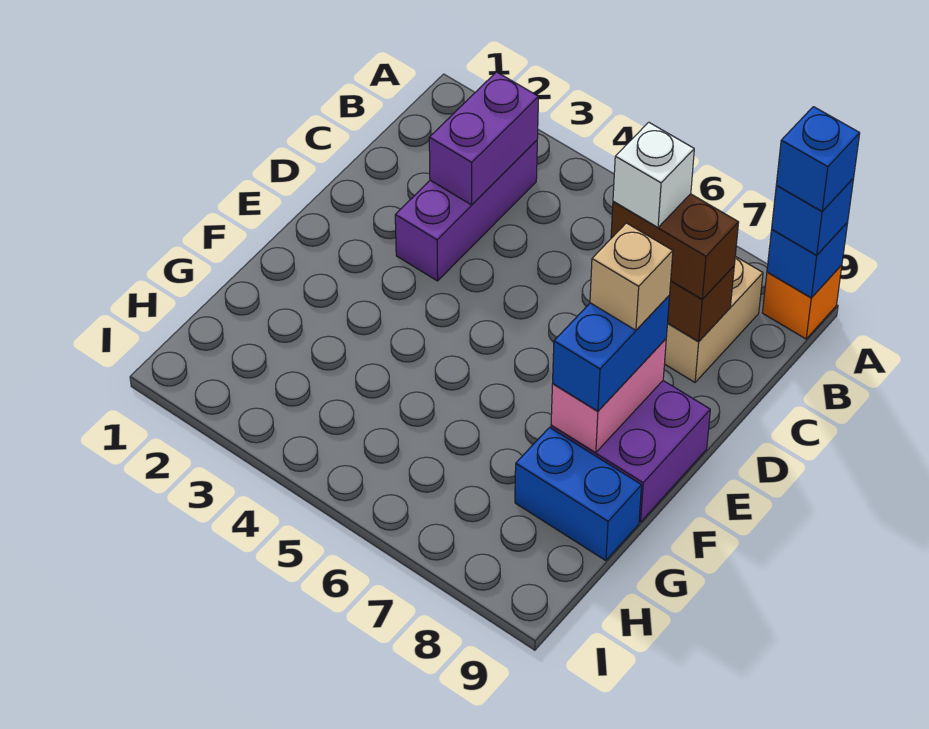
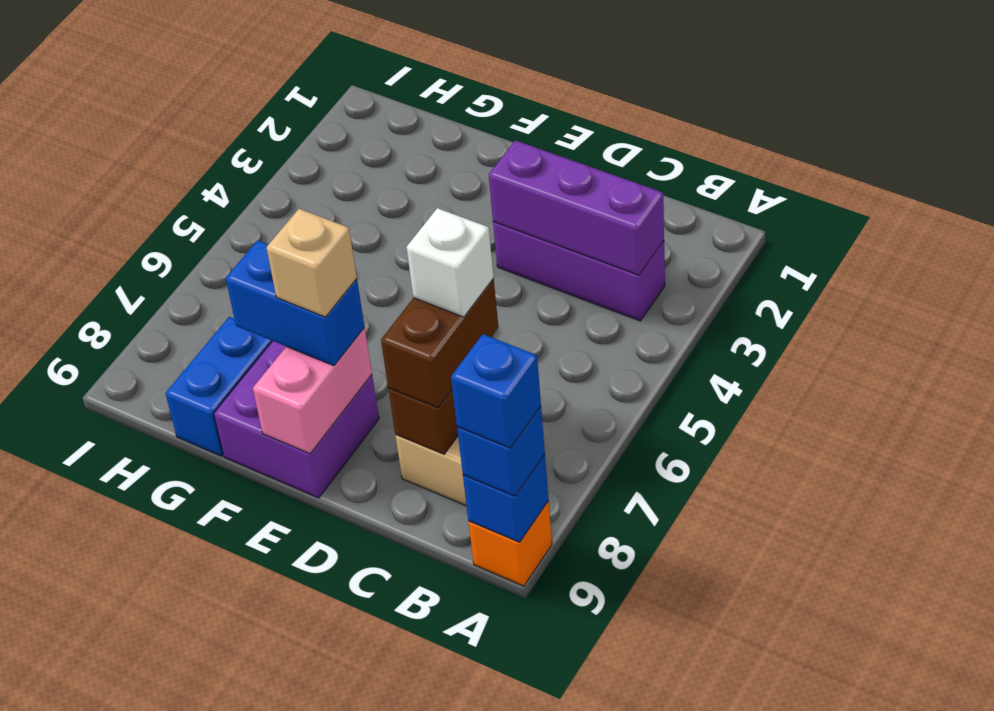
purple 1x2 brick [429,72,539,205] -> purple 1x3 brick [489,140,664,275]
pink 1x2 brick [551,339,666,453] -> pink 1x2 brick turned to [253,328,372,454]

